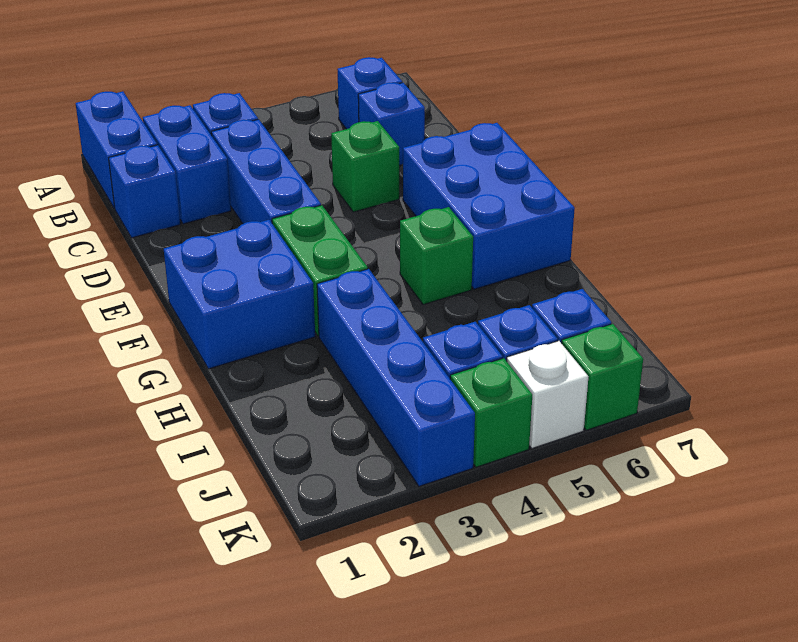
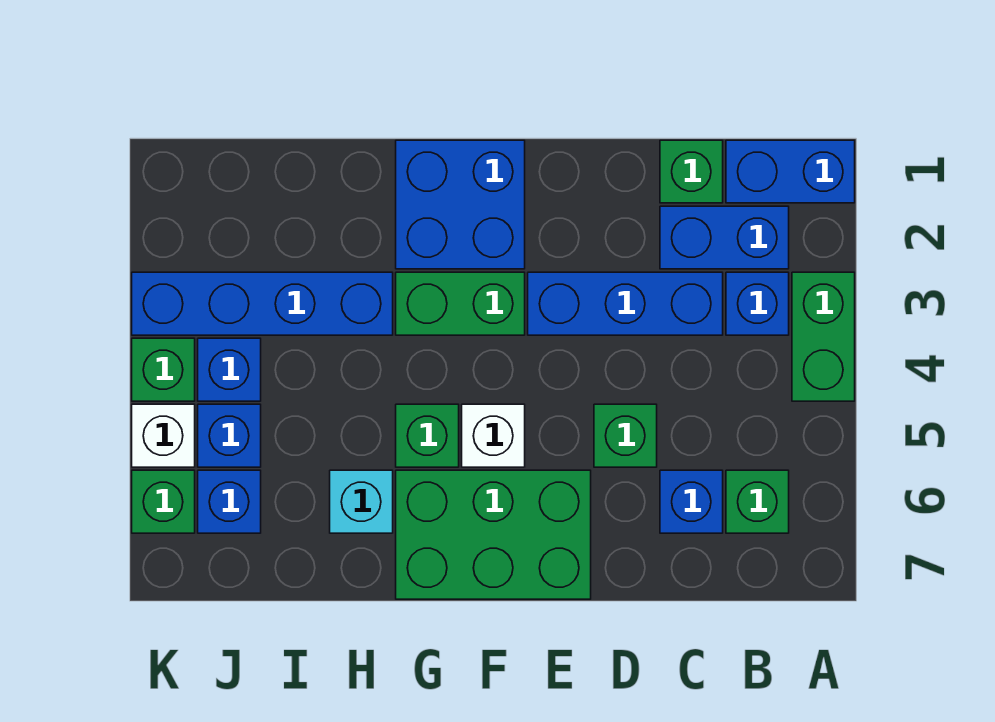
none -> green 1x2 brick [792,272,855,401]
blue 1x1 brick [337,57,402,129] -> green 1x1 brick [726,470,789,533]
blue 1x1 brick [109,145,180,238] -> green 1x1 brick [660,140,723,203]
blue 2x3 brick [403,123,575,289] -> green 2x3 brick [396,470,591,599]
none -> white 1x1 brick [462,404,525,467]
none -> cyan 1x1 brick [330,470,393,533]

